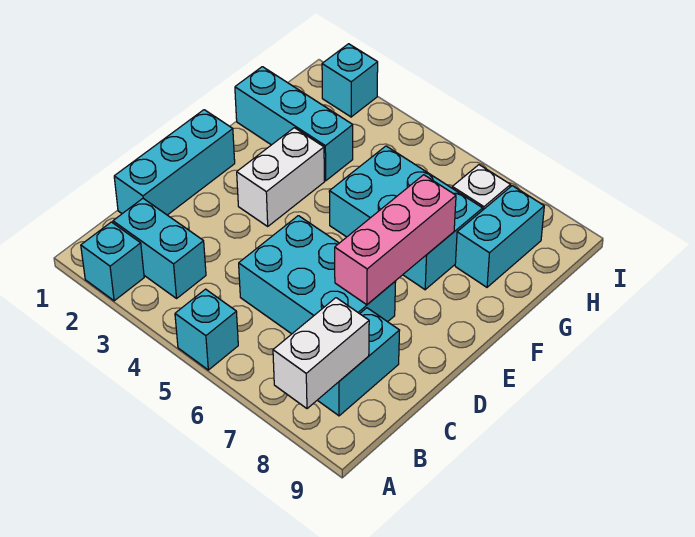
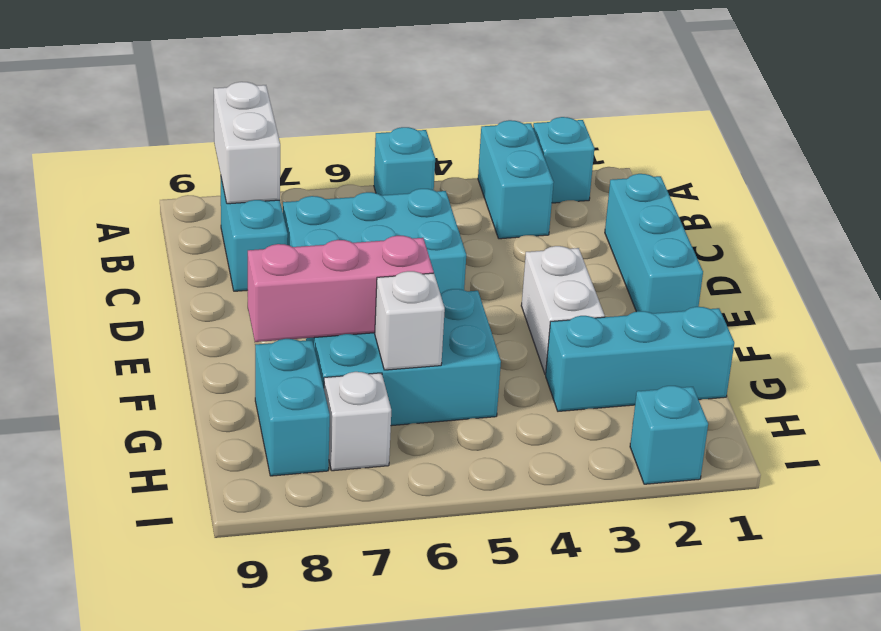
cyan 1x2 brick [113,199,206,298] -> cyan 1x2 brick turned to [478,120,554,239]
pink 1x3 brick [335,175,456,305] -> pink 1x3 brick turned to [248,236,434,342]
none -> white 1x1 brick [375,271,445,370]

